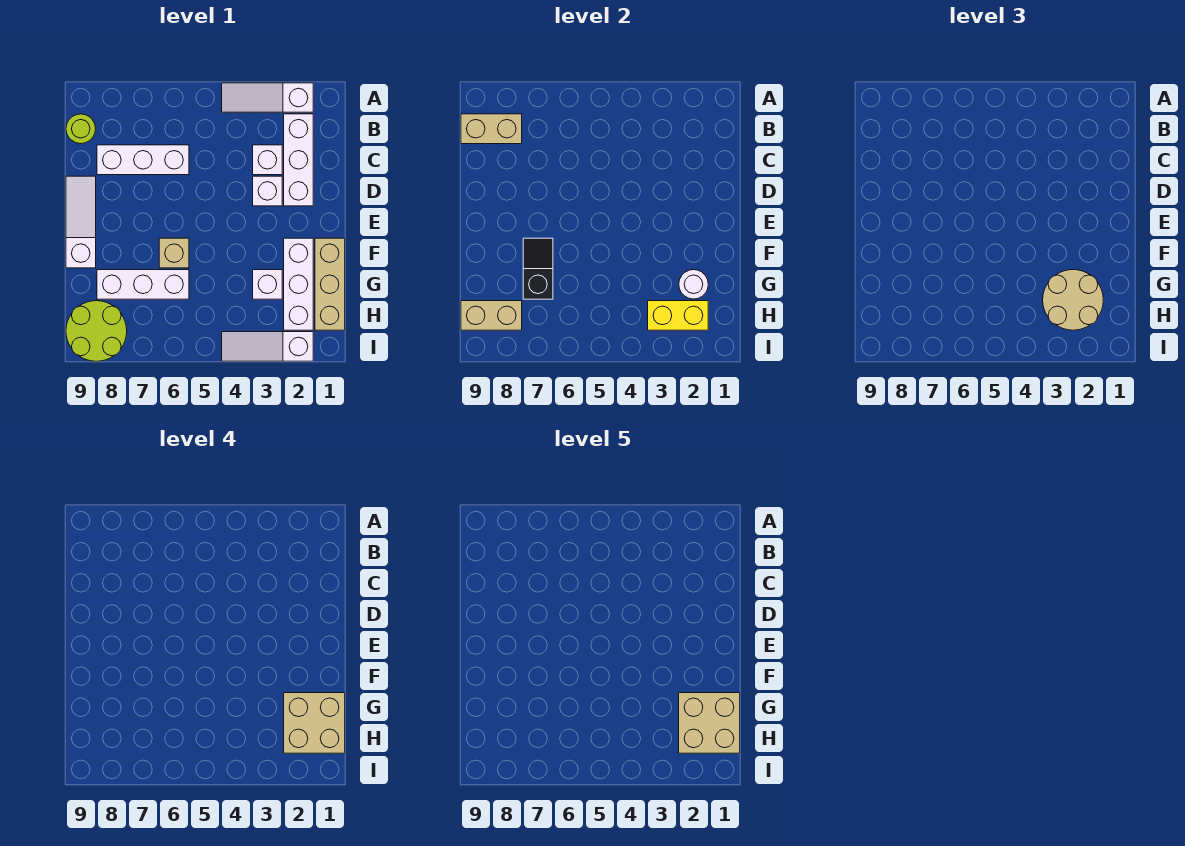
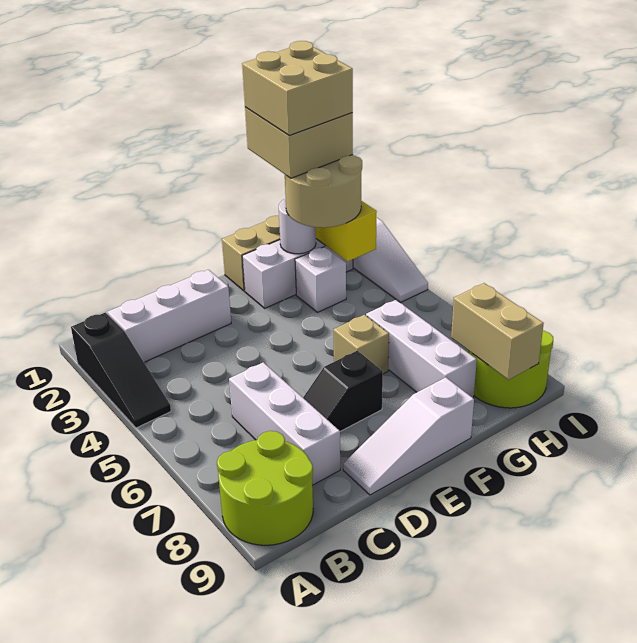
white 1x3 slope [222,83,313,112] -> black 1x3 slope [71,312,171,428]
tan 1x2 brick [461,114,522,144] -> none
lime 1x1 round brick [66,114,96,144] -> lime 2x2 round brick [217,431,313,545]
white 1x1 brick [253,145,282,175] -> none
white 1x1 brick [253,176,282,206] -> none
black 1x2 slope [523,238,553,299] -> black 1x2 slope moved to [303,351,383,431]

